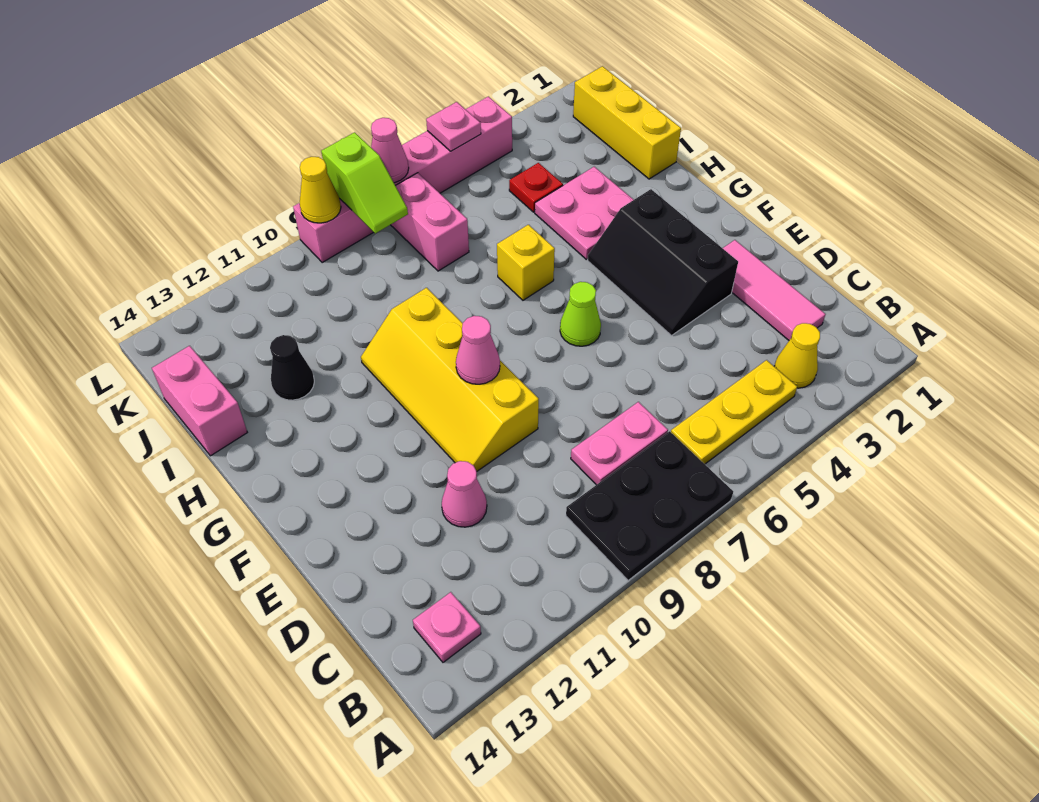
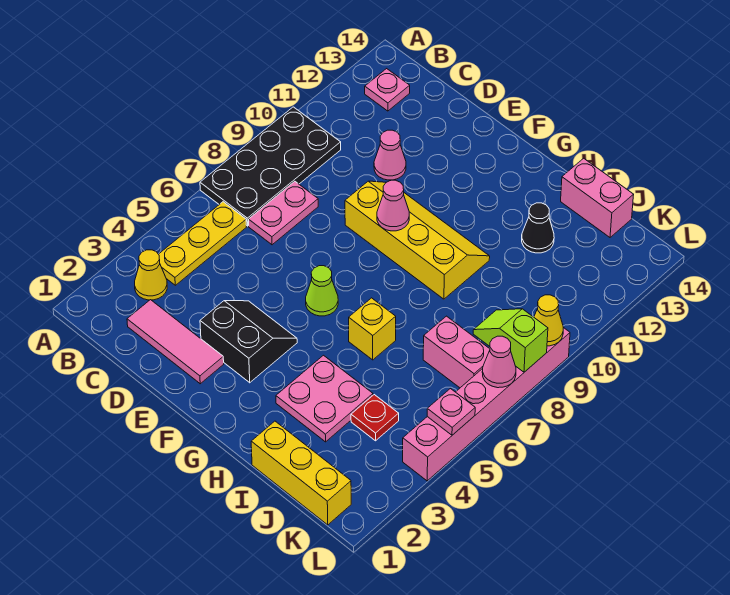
black 2x3 plate [566,431,733,580] -> black 2x4 plate [200,107,341,226]
black 2x3 slope [588,189,738,336] -> black 2x2 slope [200,301,297,383]

